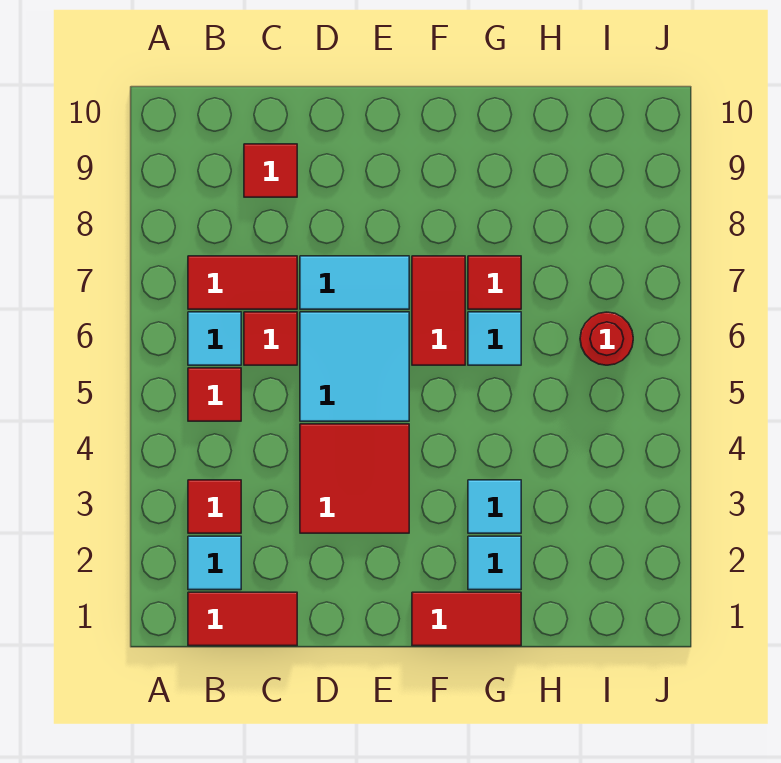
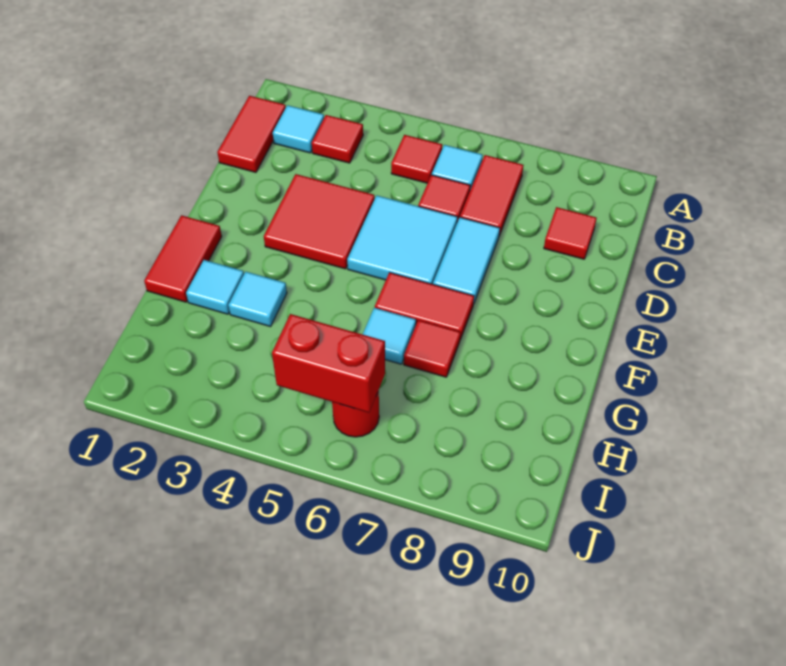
none -> red 1x2 brick [272,314,385,413]

